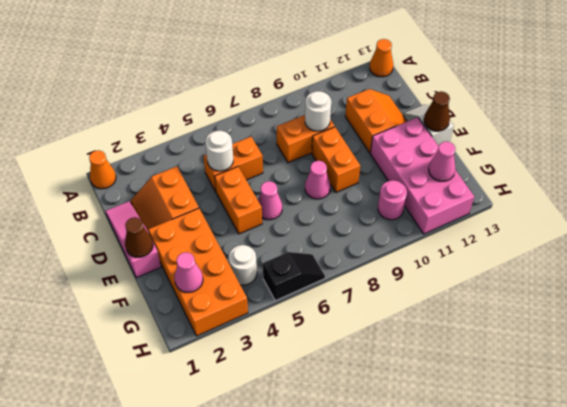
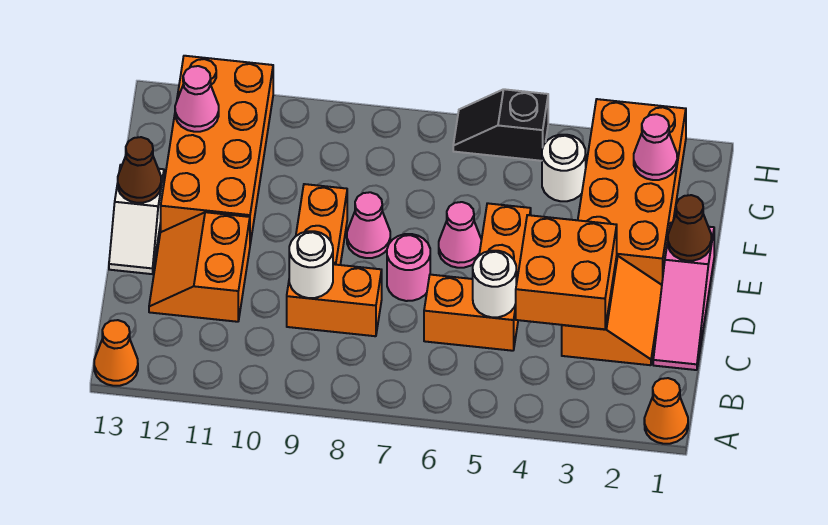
none -> orange 2x2 brick [516,215,617,329]
pink 2x4 brick [370,117,474,234] -> orange 2x4 brick [161,56,273,244]
pink 1x1 round brick [378,180,407,220] -> pink 1x1 round brick moved to [387,234,430,301]

